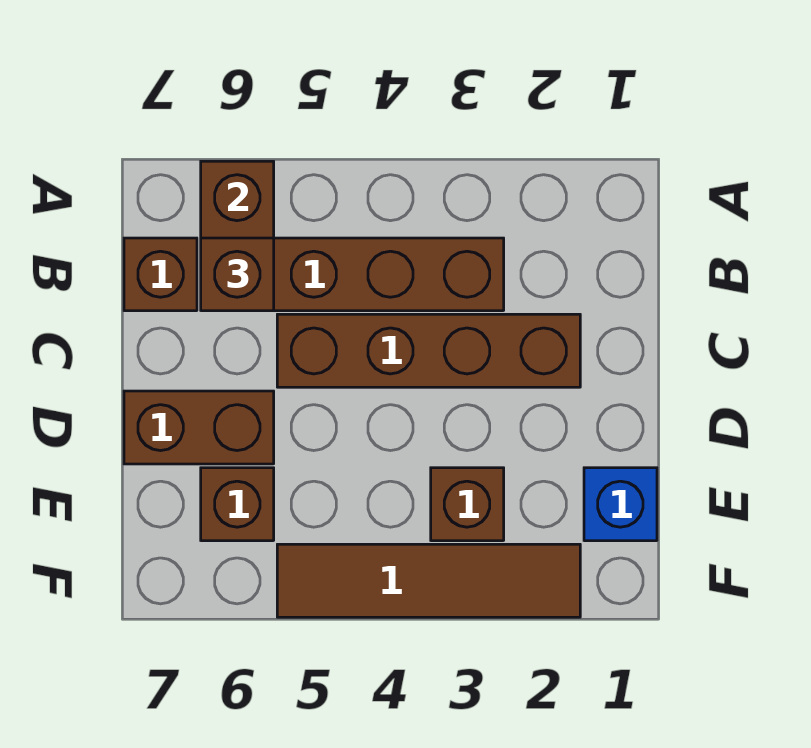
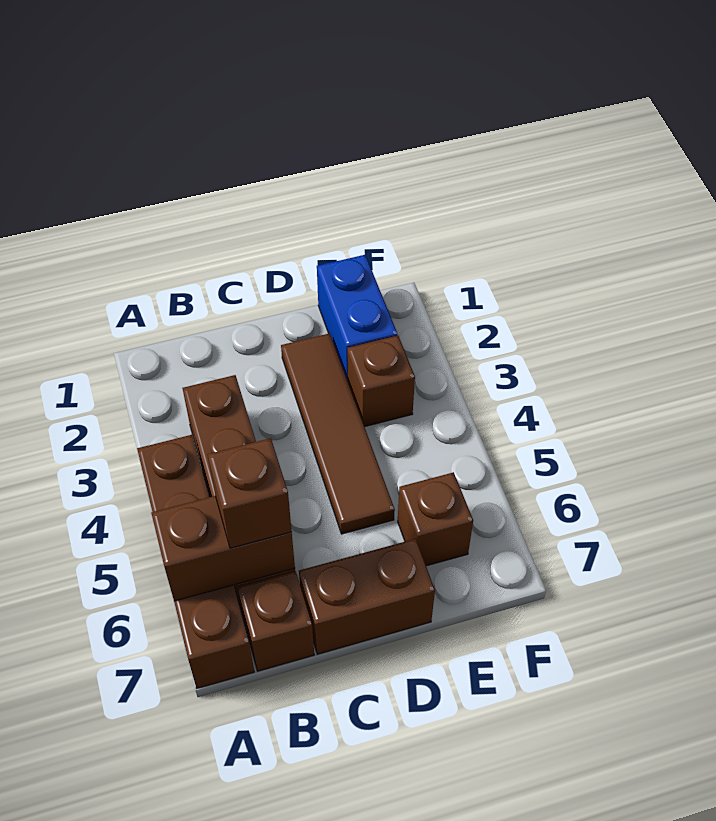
brown 1x4 brick [277,314,580,387] -> brown 1x4 brick moved to [137,435,254,688]
brown 1x2 brick [124,391,274,464] -> brown 1x2 brick turned to [299,539,435,654]
blue 1x1 brick [584,468,657,541] -> blue 1x2 brick [317,255,397,381]
brown 1x4 tile [277,544,580,617] -> brown 1x4 tile moved to [281,333,395,534]

